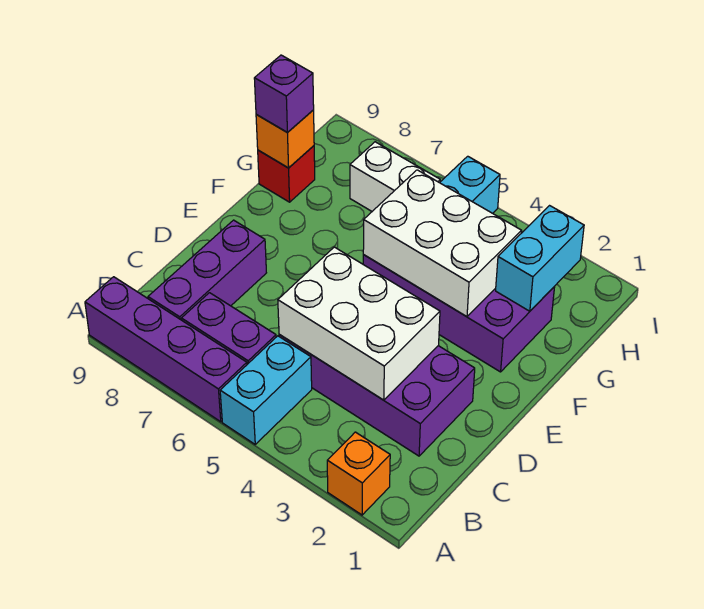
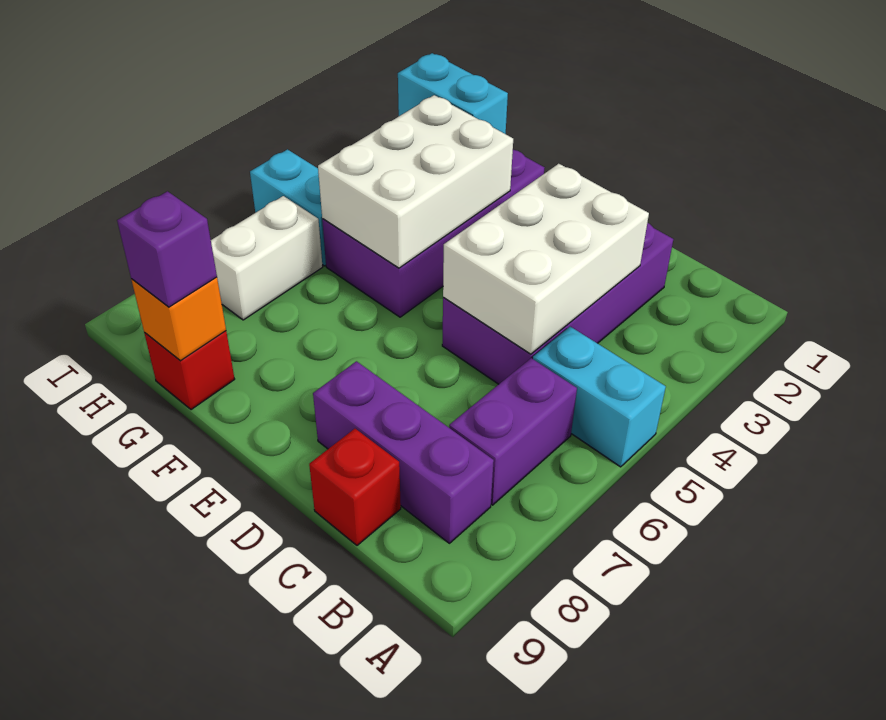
orange 1x1 brick [327,432,390,515] -> none
purple 1x4 brick [85,277,247,422] -> none
none -> red 1x1 brick [309,429,401,545]

